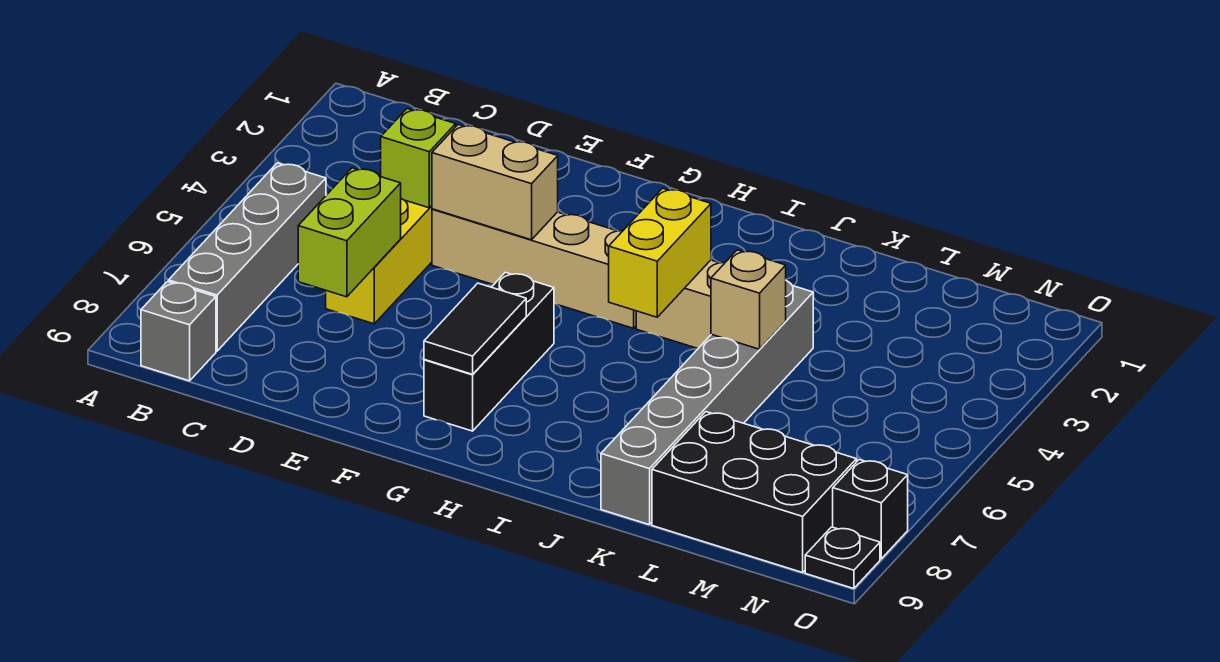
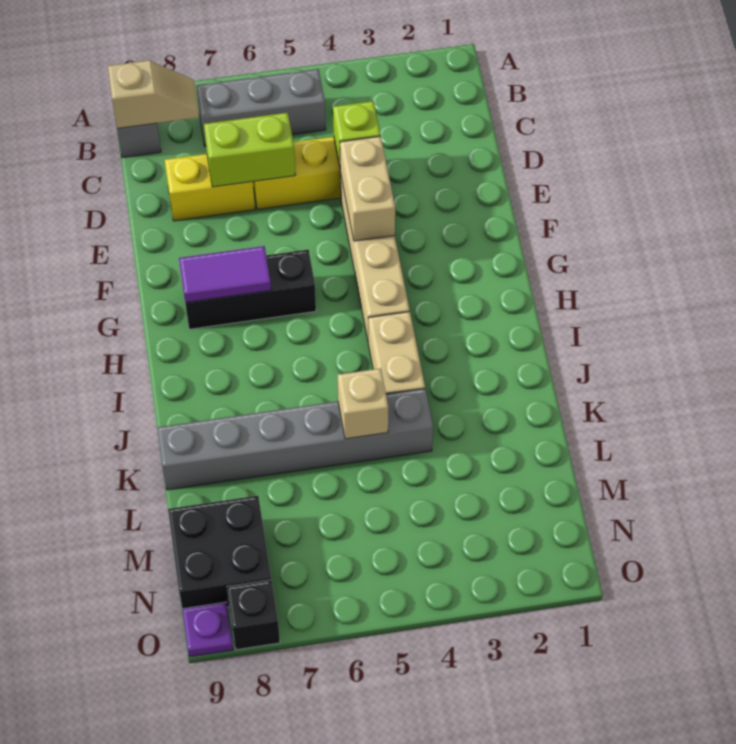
grey 1x4 brick [169,163,326,351] -> grey 1x3 brick [196,69,326,146]
none -> tan 1x2 slope [108,60,199,129]
black 1x2 tile [424,283,526,374] -> purple 1x2 tile [179,246,271,302]
yellow 1x2 brick [609,188,711,317] -> yellow 1x2 brick moved to [165,154,255,221]
black 2x3 brick [652,412,857,573] -> black 2x2 brick [168,496,271,609]
black 1x1 plate [805,527,880,589] -> purple 1x1 plate [182,602,233,657]

